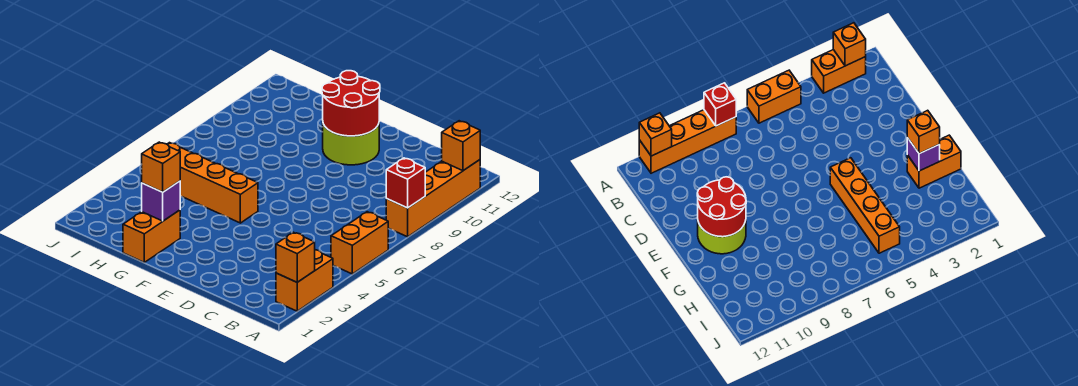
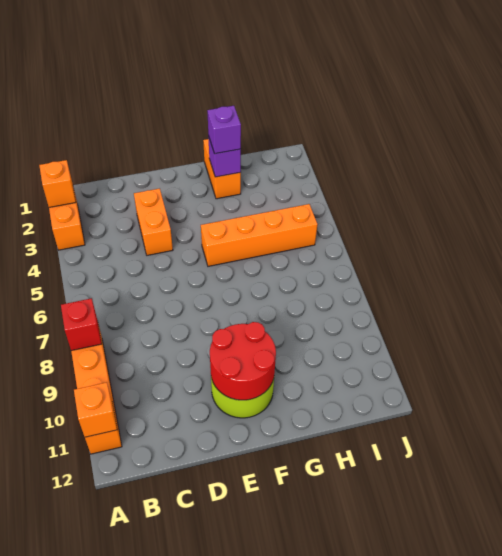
orange 1x2 brick [331,212,388,274] -> orange 1x2 brick moved to [134,189,173,255]
orange 1x1 brick [142,142,180,192] -> purple 1x1 brick [207,106,241,154]

